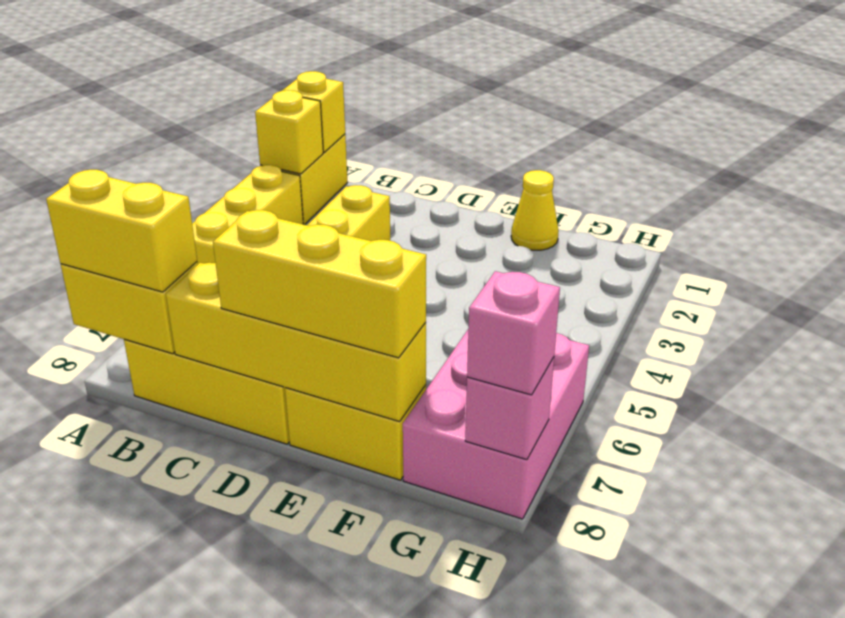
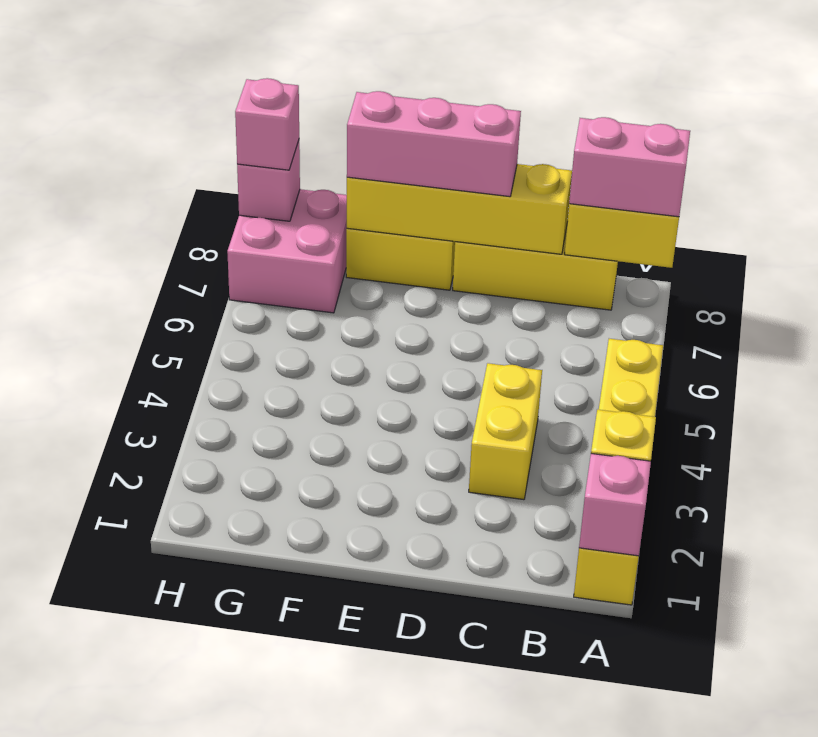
yellow 1x1 brick [282,71,345,153] -> pink 1x1 brick [579,453,651,556]
yellow 1x2 brick [46,170,197,292] -> pink 1x2 brick [569,117,690,217]
yellow 1x3 brick [213,210,426,358] -> pink 1x3 brick [347,91,521,197]
yellow 1x1 cone [511,170,559,250] -> none
pink 2x3 brick [403,330,589,519] -> pink 2x2 brick [227,189,347,313]

